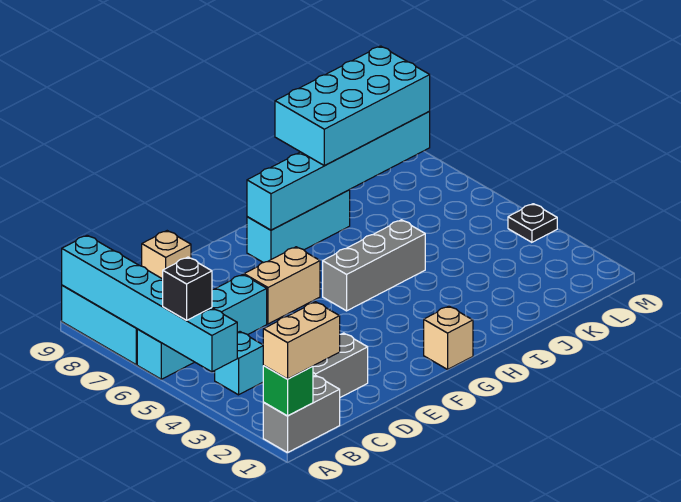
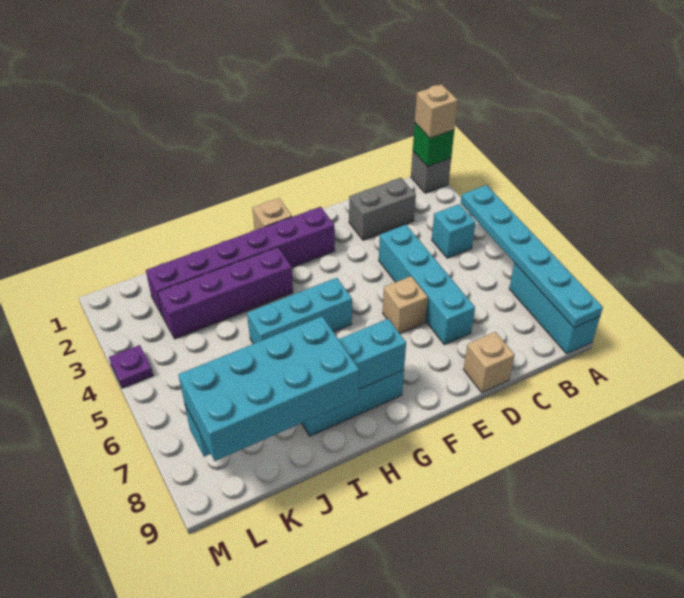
grey 1x2 brick [263,375,340,453] -> grey 1x1 brick [411,151,451,193]
tan 1x2 brick [263,302,340,379] -> tan 1x1 brick [415,84,458,138]
cyan 1x6 brick [62,235,237,372] -> cyan 1x6 plate [461,185,603,328]
black 1x1 brick [163,257,212,320] -> none
cyan 1x4 brick [137,275,267,379] -> cyan 1x4 brick turned to [379,224,475,345]
tan 1x2 brick [244,247,320,324] -> tan 1x1 brick [383,276,428,333]
none -> purple 1x6 brick [146,207,335,316]
grey 1x3 brick [323,220,425,311] -> cyan 1x3 brick [247,278,352,344]
none -> purple 1x4 brick [158,247,293,339]
black 1x1 plate [508,204,557,242] -> purple 1x1 plate [109,345,153,388]

